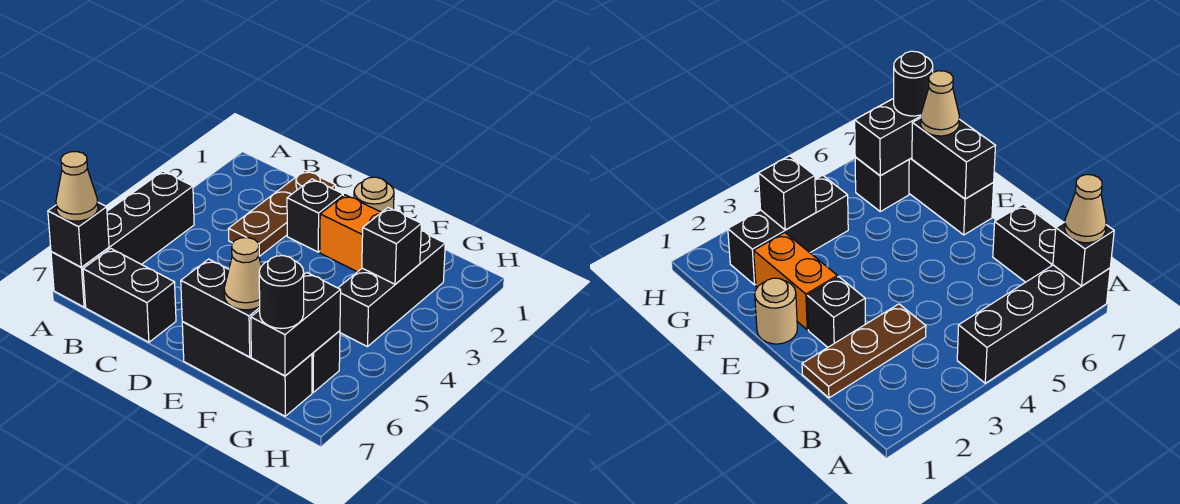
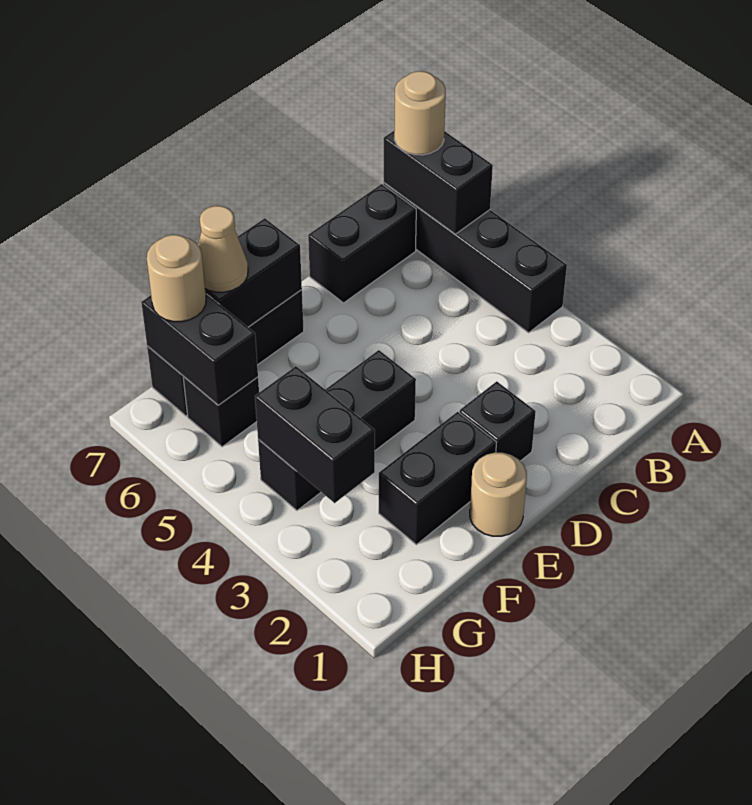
black 1x1 brick [48,203,109,267] -> black 1x2 brick [384,130,493,234]
tan 1x1 cone [56,151,98,221] -> tan 1x1 round brick [394,71,446,155]
brown 1x3 plate [228,170,336,256] -> none
orange 1x2 brick [320,195,381,272] -> black 1x2 brick [379,412,497,545]
black 1x3 brick [338,231,445,347] -> black 1x3 brick turned to [258,350,416,510]
black 1x1 brick [362,208,421,284] -> black 1x2 brick [255,366,375,503]
black 1x1 round brick [259,256,304,329] -> tan 1x1 round brick [147,235,206,322]

